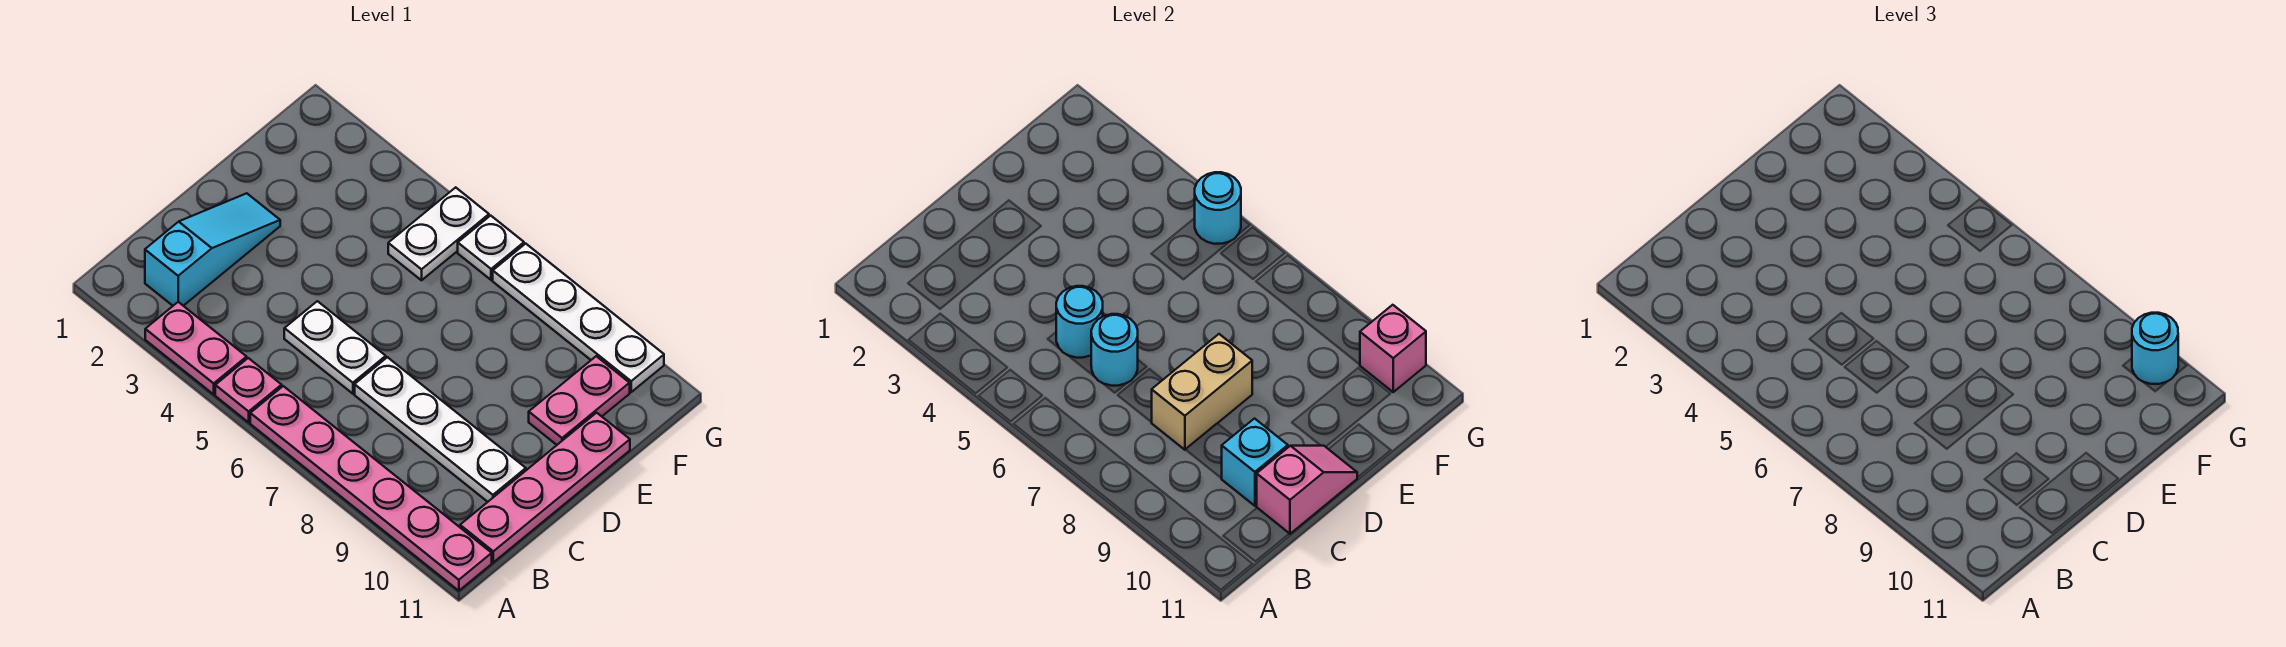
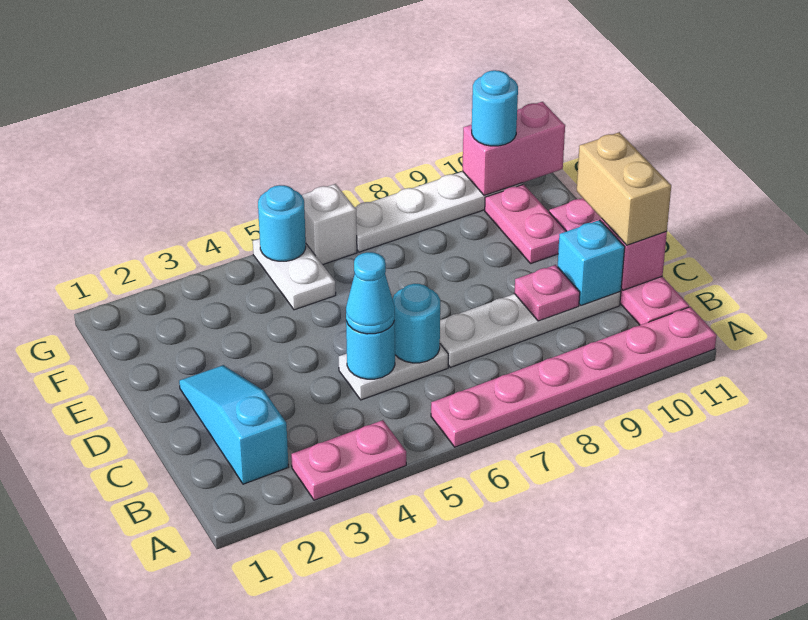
pink 1x1 plate [215,358,282,422] -> pink 1x1 plate moved to [514,265,580,321]
none -> cyan 1x1 cone [346,252,395,334]
tan 1x2 brick [1152,334,1252,450] -> tan 1x2 brick moved to [577,132,671,245]
white 1x1 plate [458,216,524,280] -> white 1x1 brick [302,184,357,265]
pink 1x1 brick [1360,305,1426,392] -> pink 1x2 brick [462,102,565,195]

